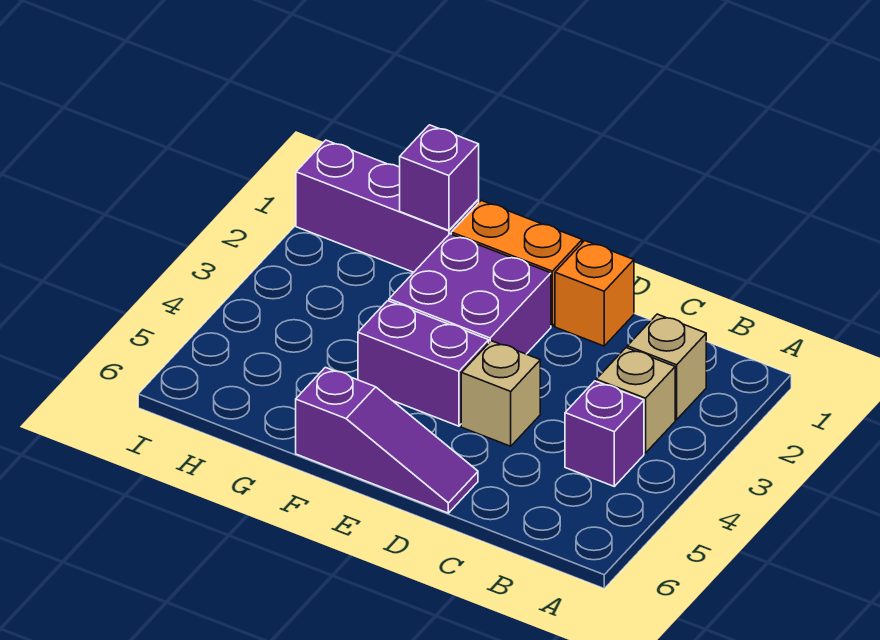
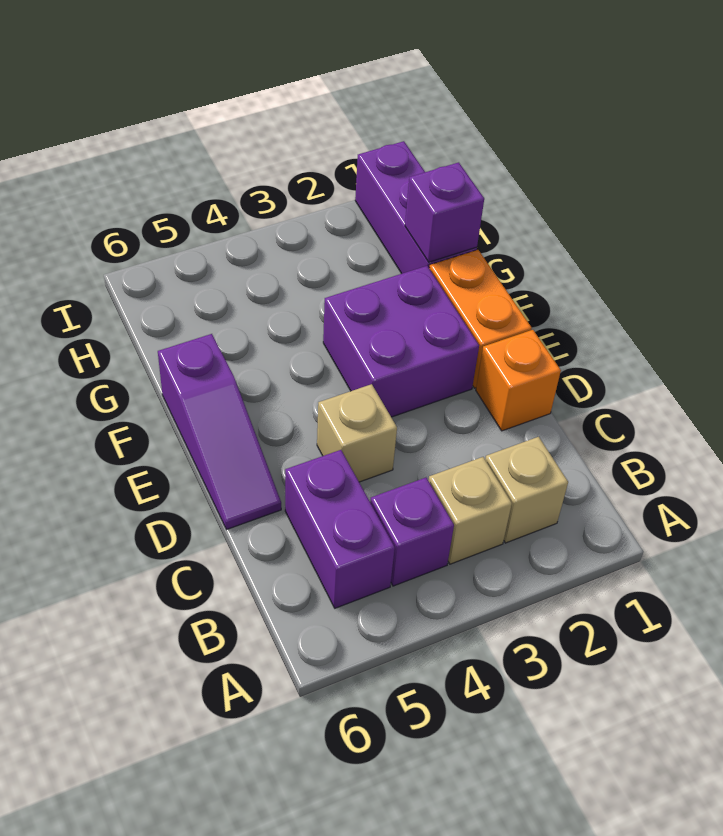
purple 1x2 brick [358,301,489,426] -> purple 1x2 brick moved to [285,450,395,608]

